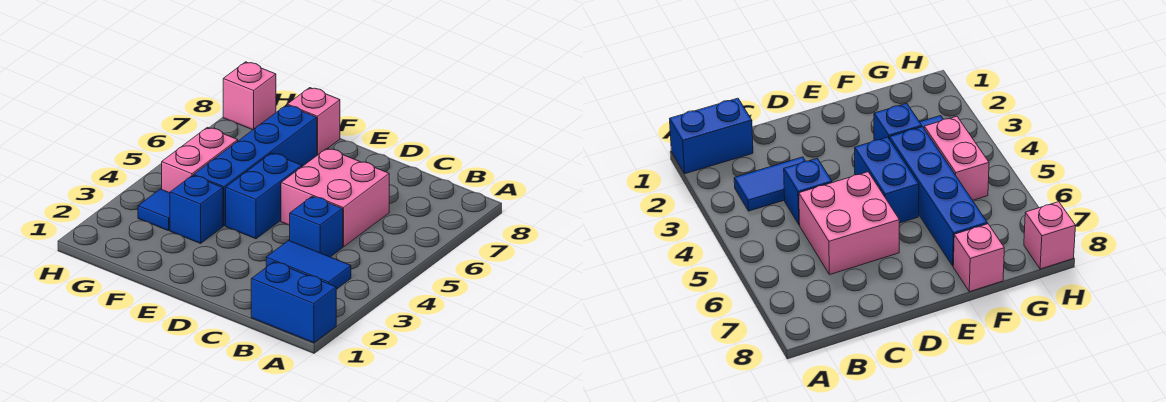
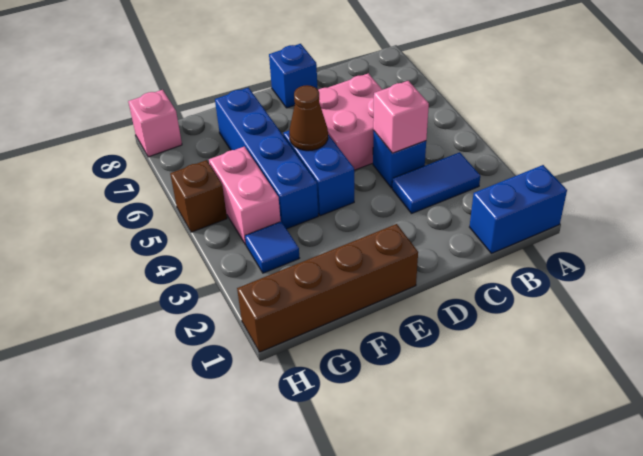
none -> brown 1x4 brick [237,224,418,352]
none -> brown 1x1 cone [289,85,328,151]
blue 1x1 brick [170,175,223,243] -> blue 1x1 brick moved to [269,44,317,108]
pink 1x1 brick [287,88,340,155] -> pink 1x1 brick moved to [373,81,429,153]
none -> brown 1x1 brick [170,160,227,232]

